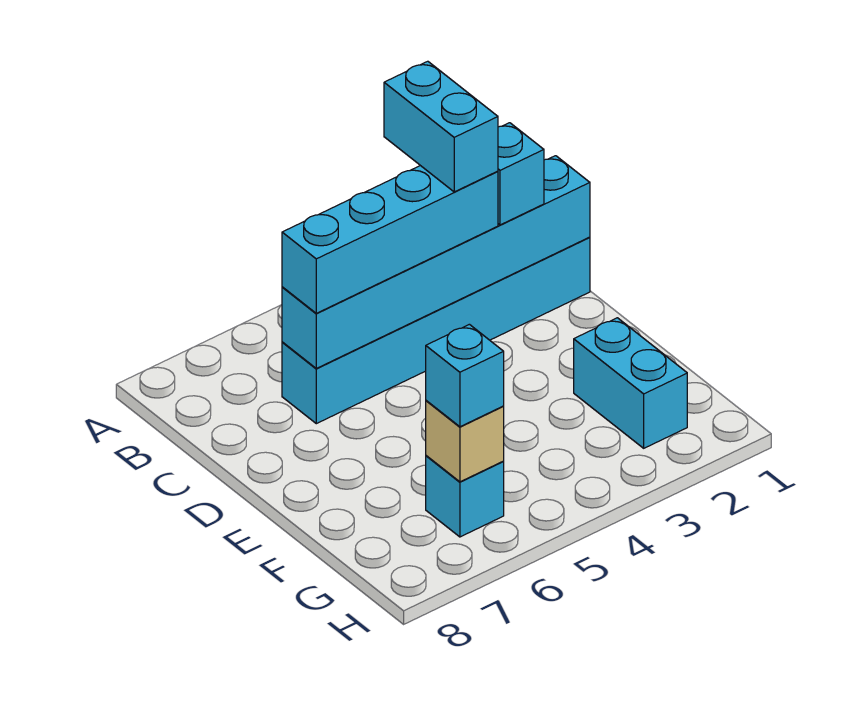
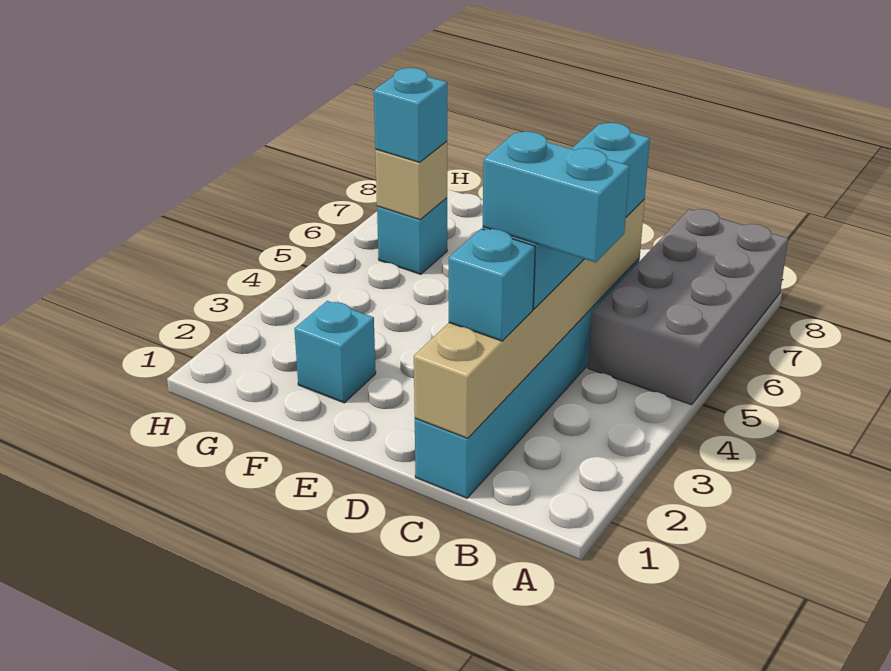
none -> grey 2x4 brick [588,209,788,405]
cyan 1x6 brick [282,156,590,368] -> tan 1x6 brick [414,200,645,438]
cyan 1x2 brick [574,318,687,448] -> cyan 1x1 brick [294,301,376,403]

